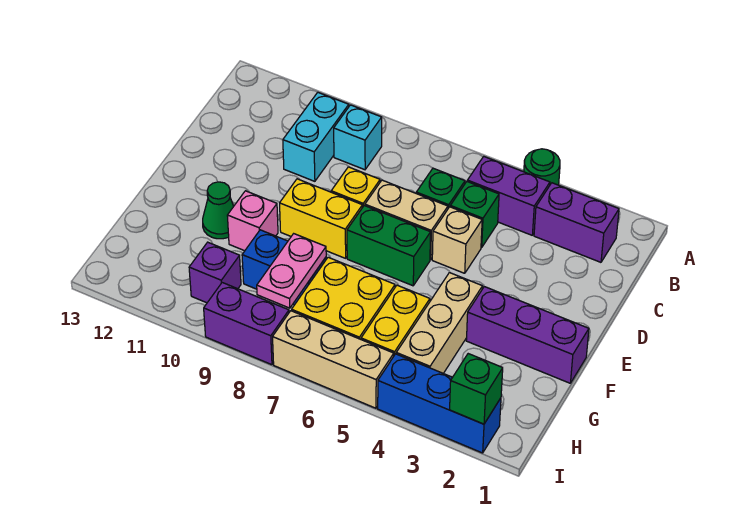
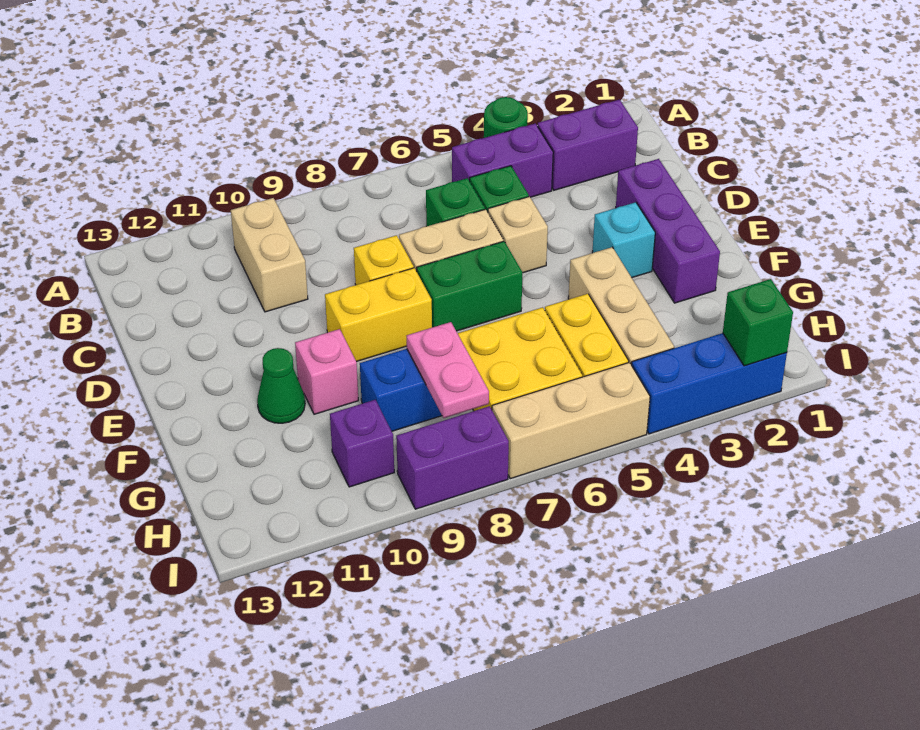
cyan 1x1 brick [334,105,382,170] -> cyan 1x1 brick moved to [592,202,655,278]
cyan 1x2 brick [283,92,349,181] -> tan 1x2 brick [231,198,308,312]
purple 1x3 brick [466,287,589,383] -> purple 1x3 brick turned to [616,159,720,303]

